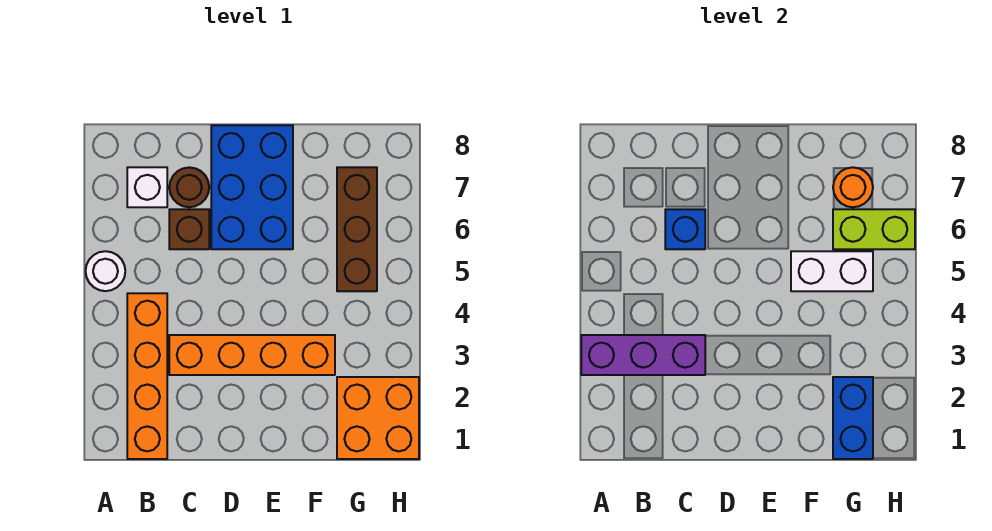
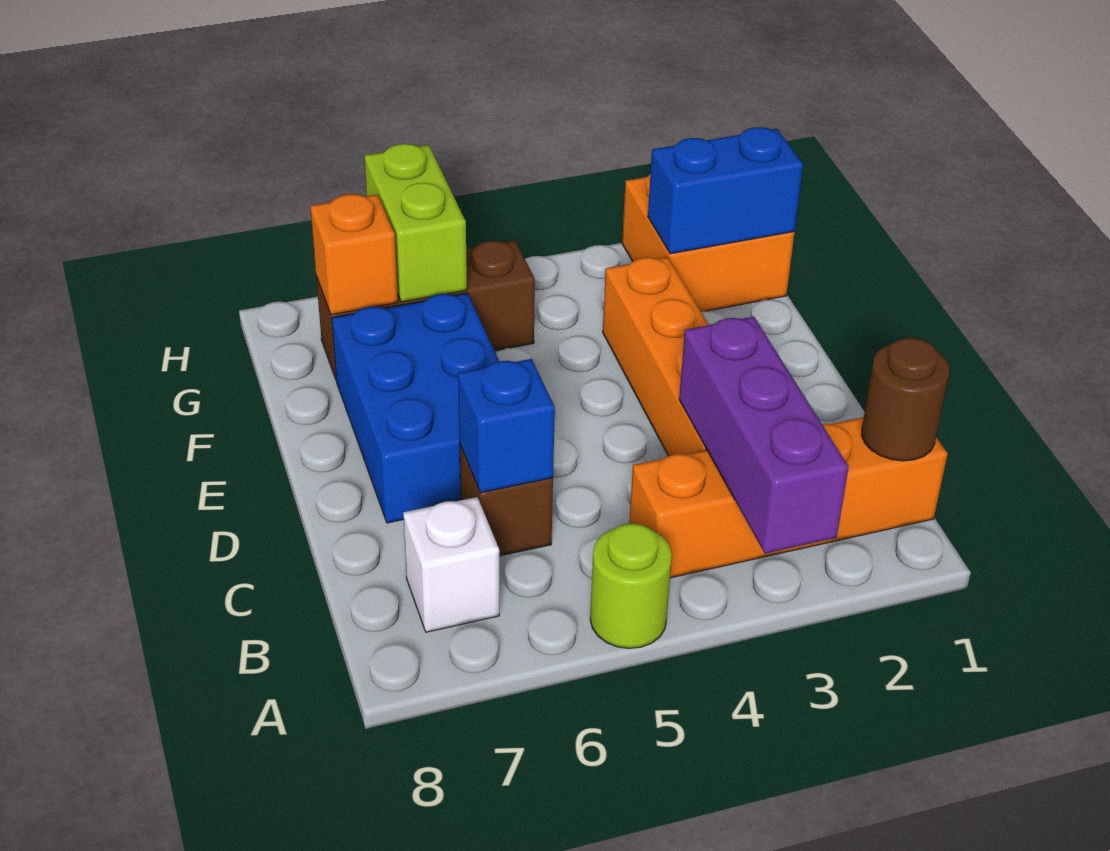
white 1x1 round brick [86,251,125,291] -> lime 1x1 round brick [590,523,672,648]
brown 1x1 round brick [169,167,209,207] -> brown 1x1 round brick moved to [861,337,949,461]
blue 2x3 brick [211,125,293,249] -> blue 2x3 brick turned to [332,293,499,523]
white 1x2 brick [791,251,873,291] -> none
orange 1x1 round brick [833,167,873,207] -> orange 1x1 brick [310,194,398,315]

